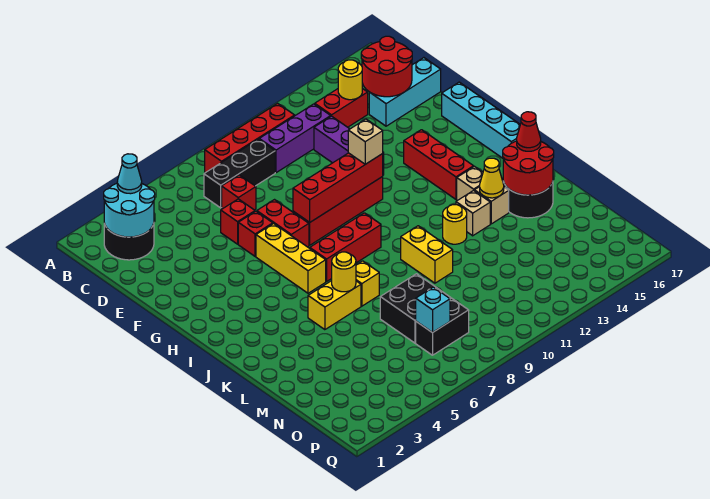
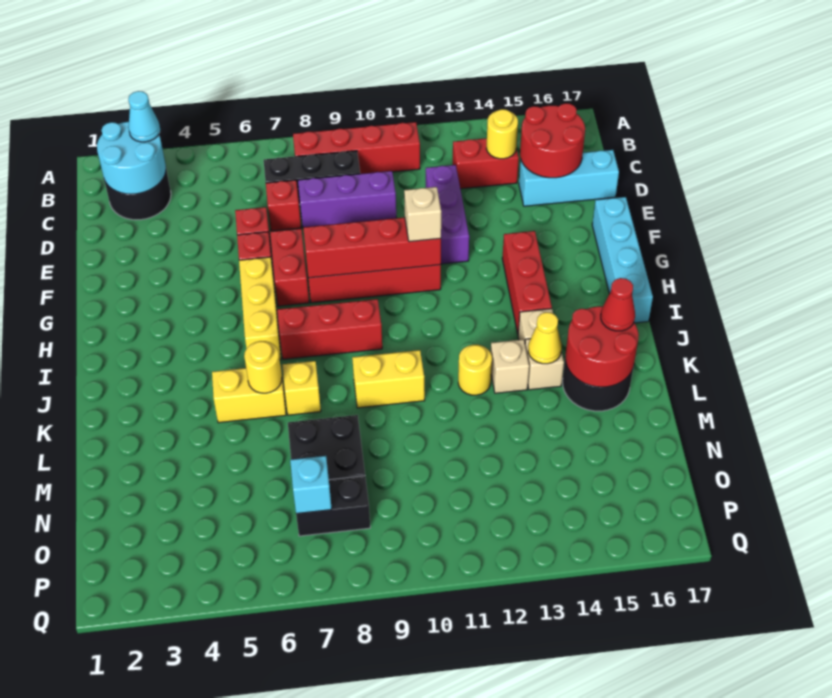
purple 1x3 brick [259,104,331,173] -> purple 1x3 brick moved to [298,171,396,228]
yellow 1x2 brick [401,226,453,283] -> yellow 1x2 brick turned to [352,350,425,408]

